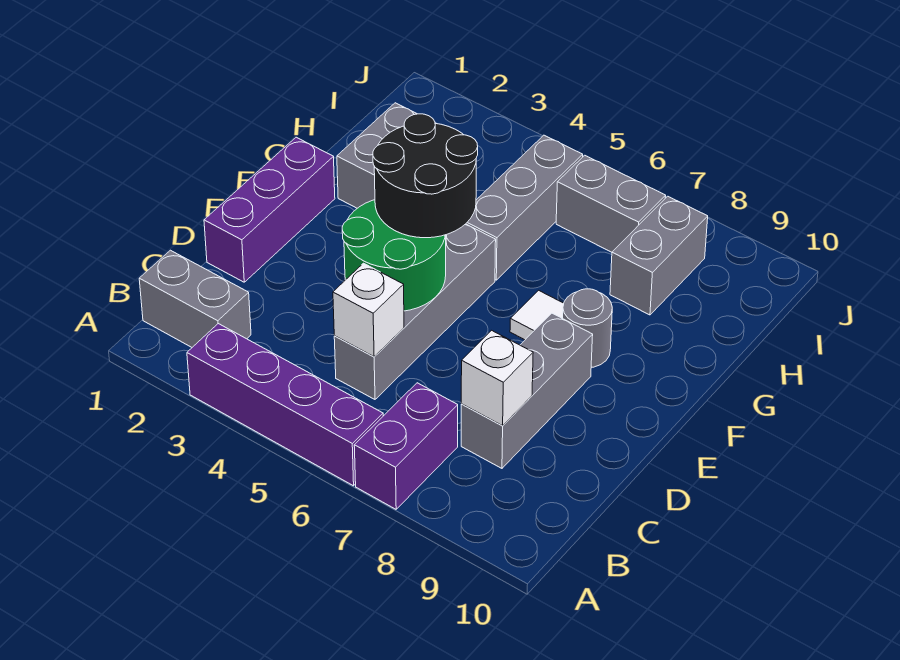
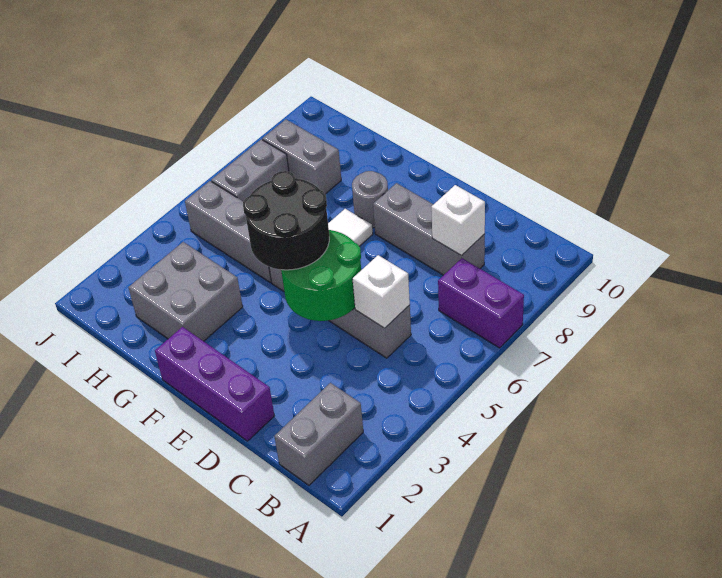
purple 1x4 brick [187,324,383,486] -> none

